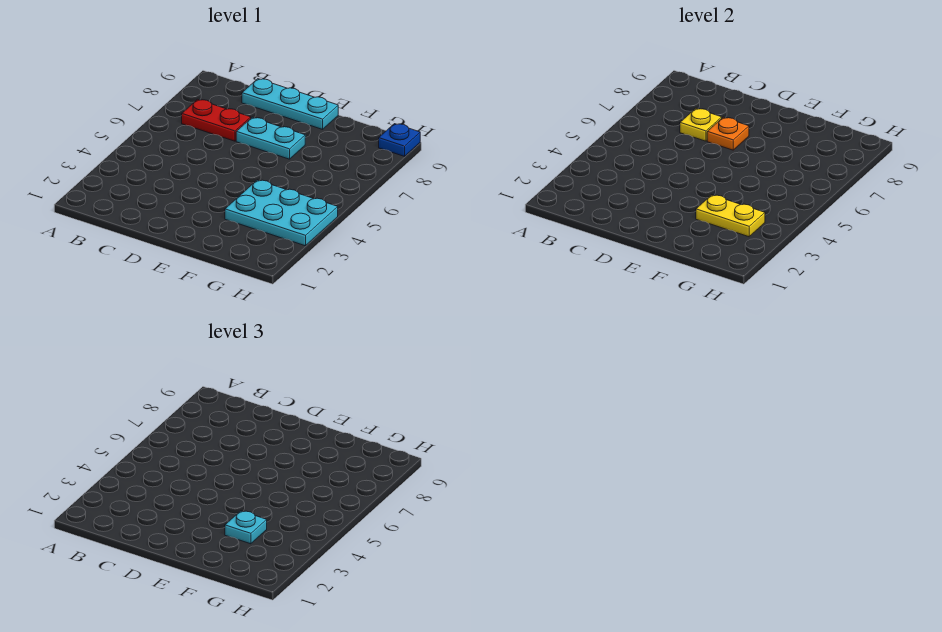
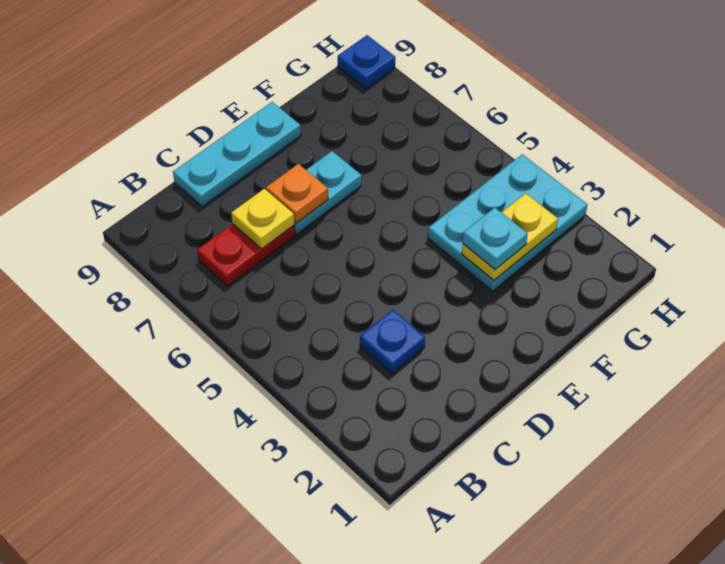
none -> blue 1x1 plate [360,310,425,374]

